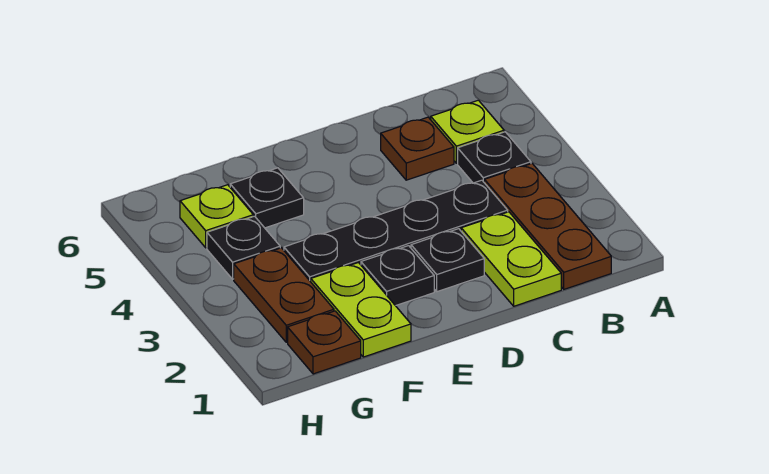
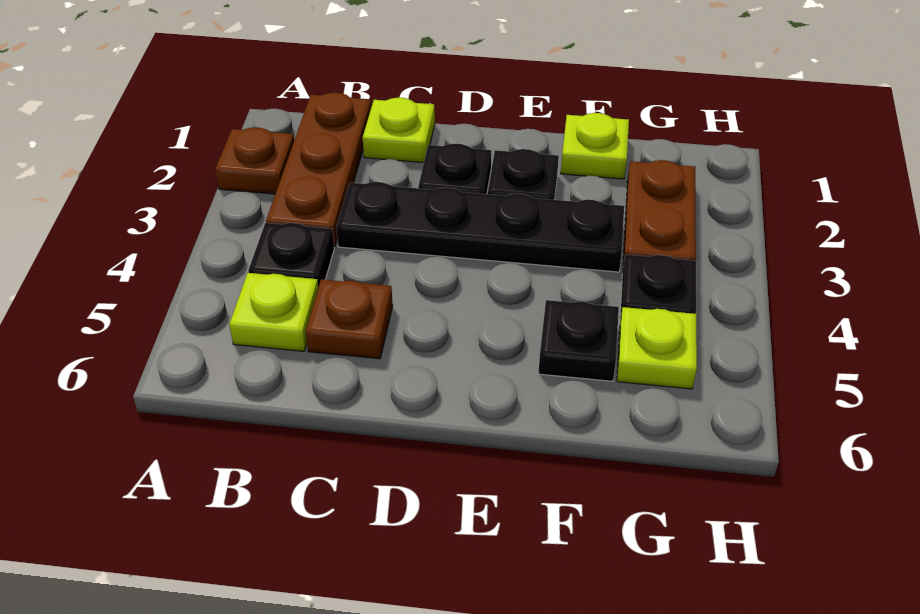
lime 1x2 plate [461,212,561,306] -> lime 1x1 plate [363,97,435,163]
lime 1x2 plate [311,263,411,357] -> lime 1x1 plate [561,113,629,179]
brown 1x1 plate [288,311,361,374] -> brown 1x1 plate moved to [215,127,294,194]

